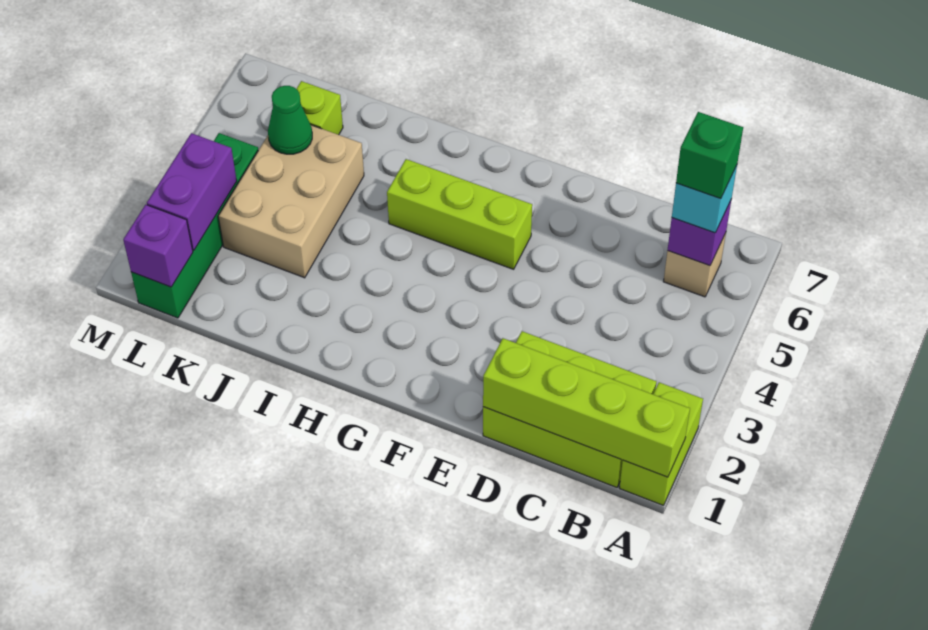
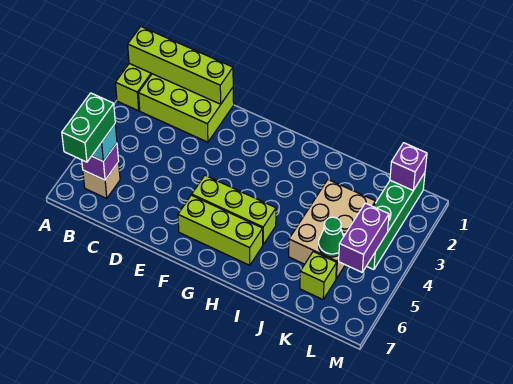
green 1x1 brick [676,112,743,199] -> green 1x2 brick [62,93,115,162]
none -> lime 1x3 brick [178,195,263,265]
purple 1x2 brick [147,133,237,250] -> purple 1x2 brick moved to [339,203,389,272]

